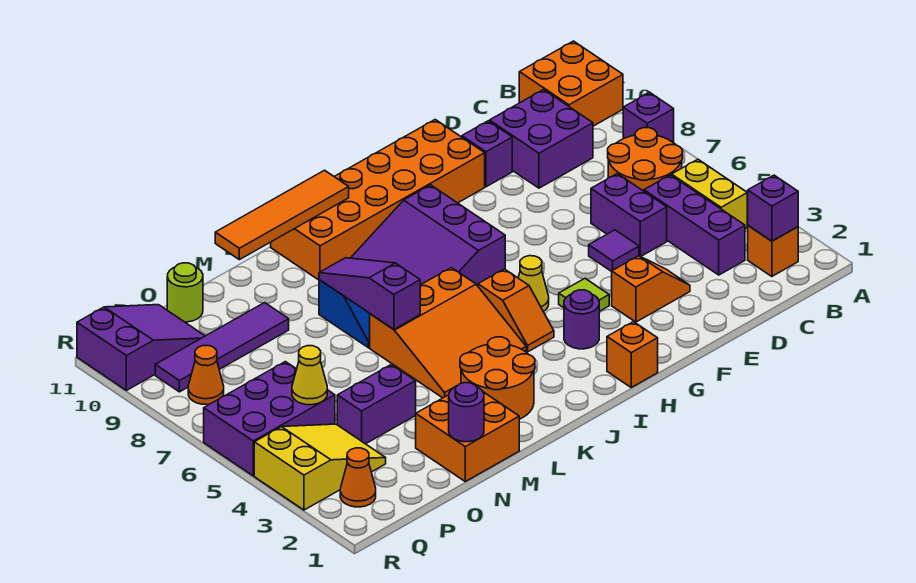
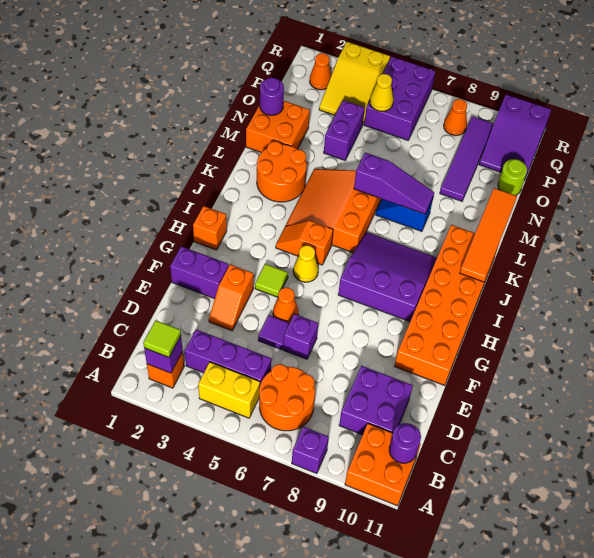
none -> lime 1x1 tile [143,320,181,357]
purple 1x2 brick [591,174,667,257] -> purple 1x2 brick moved to [170,246,229,299]
purple 1x1 brick [462,121,512,187] -> purple 1x1 brick moved to [283,314,318,359]
none -> orange 1x1 cone [273,287,298,323]
purple 1x1 round brick [564,290,599,349] -> purple 1x1 round brick moved to [389,423,421,463]

